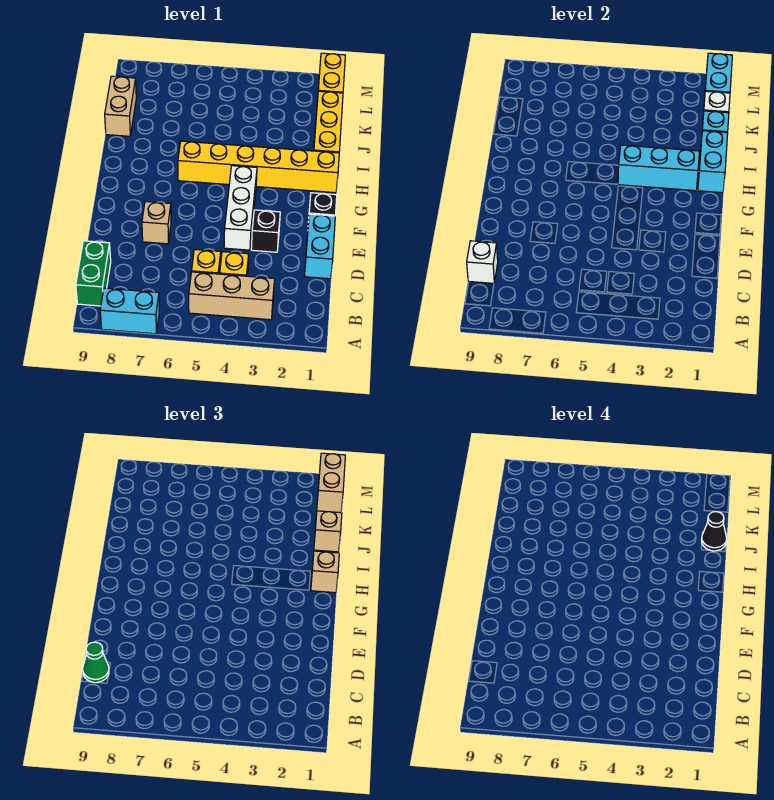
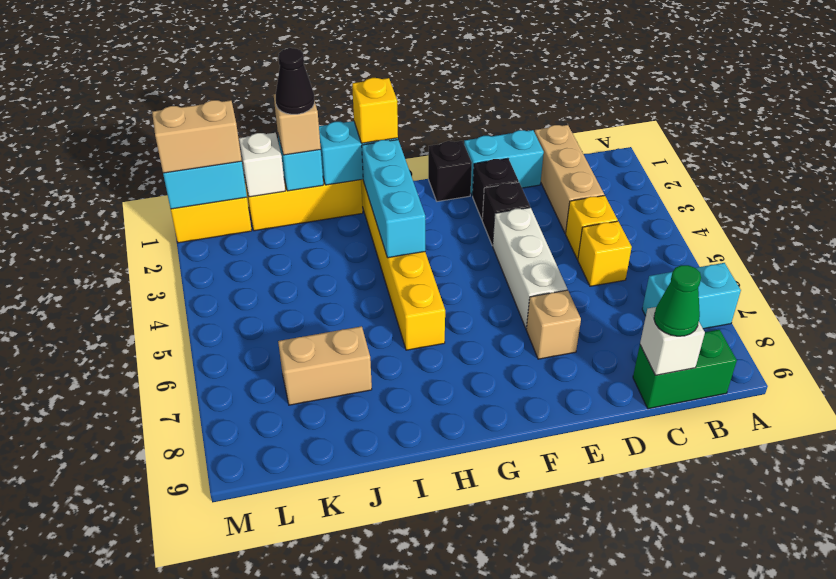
cyan 1x2 brick [100,288,159,334] -> cyan 1x2 brick turned to [642,263,741,329]
tan 1x3 brick [189,272,275,320] -> tan 1x3 brick moved to [535,125,604,233]
none -> black 1x1 brick [473,158,519,219]
white 1x3 brick [224,166,257,250] -> white 1x3 brick turned to [493,207,567,329]
tan 1x1 brick [311,551,339,593] -> yellow 1x1 brick [352,78,398,143]
tan 1x2 brick [105,76,136,136] -> tan 1x2 brick moved to [278,326,372,405]

